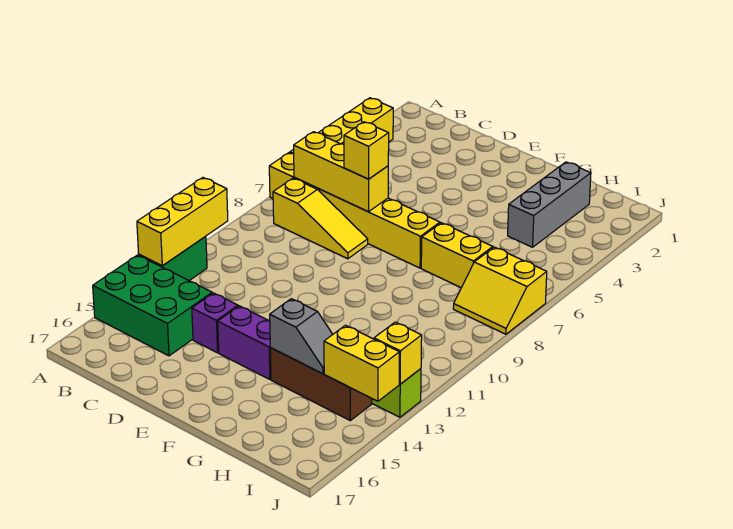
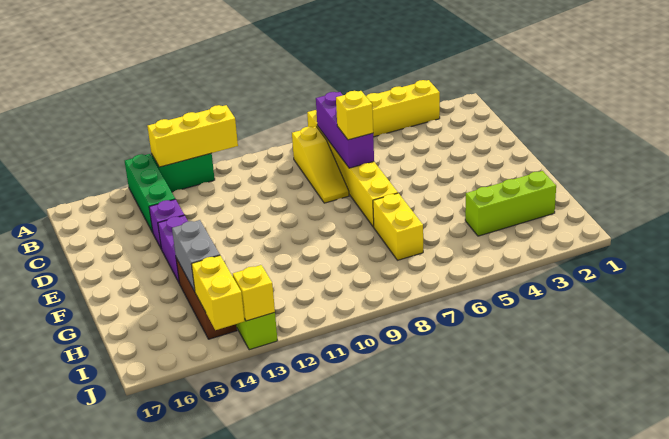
green 2x3 brick [93,255,212,356] -> green 1x3 brick [125,154,175,233]
yellow 1x3 brick [294,132,388,212] -> purple 1x3 brick [316,92,374,168]
grey 1x2 slope [270,299,333,374] -> grey 1x2 brick [172,220,220,291]
grey 1x3 brick [508,162,591,247] -> lime 1x3 brick [465,171,556,236]
yellow 2x2 slope [453,247,547,334] -> none

